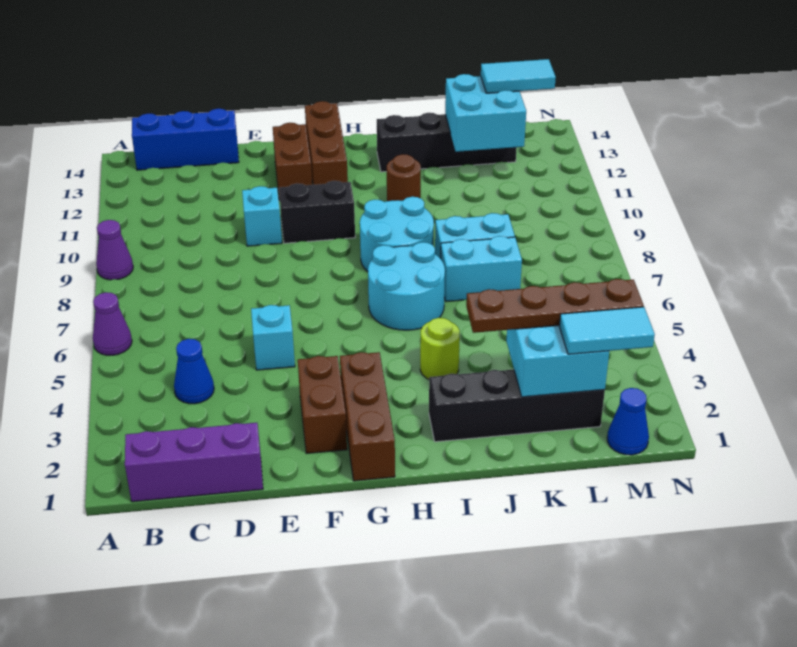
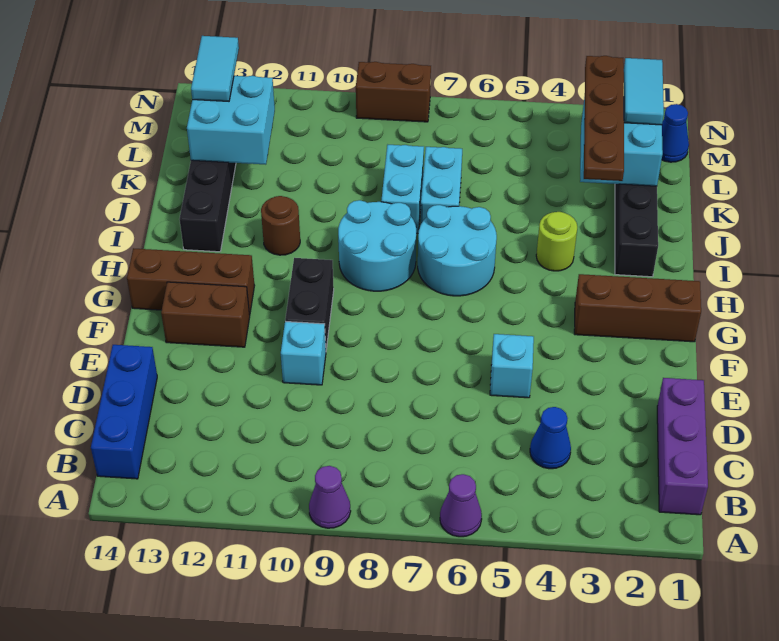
brown 1x2 brick [298,356,347,454] -> brown 1x2 brick moved to [356,62,431,122]

